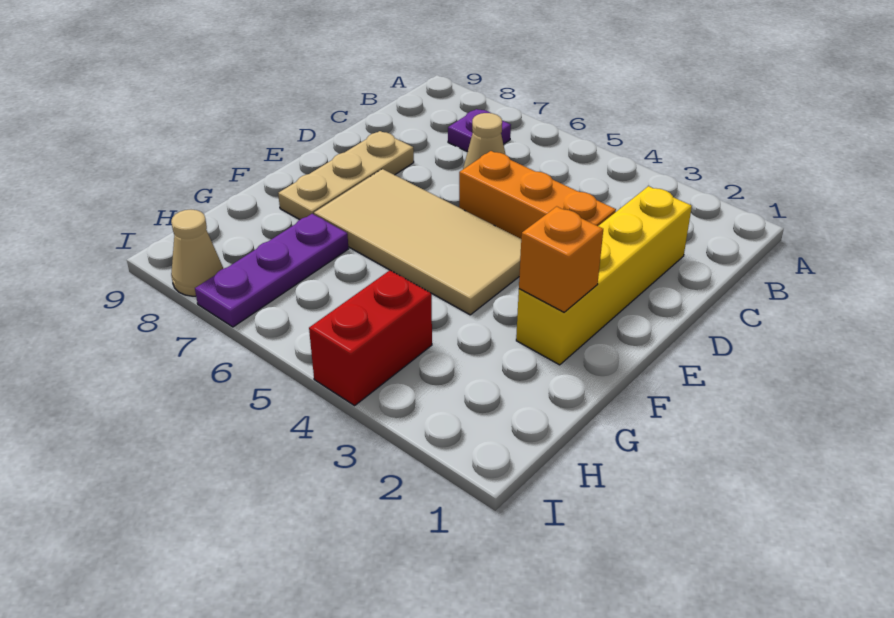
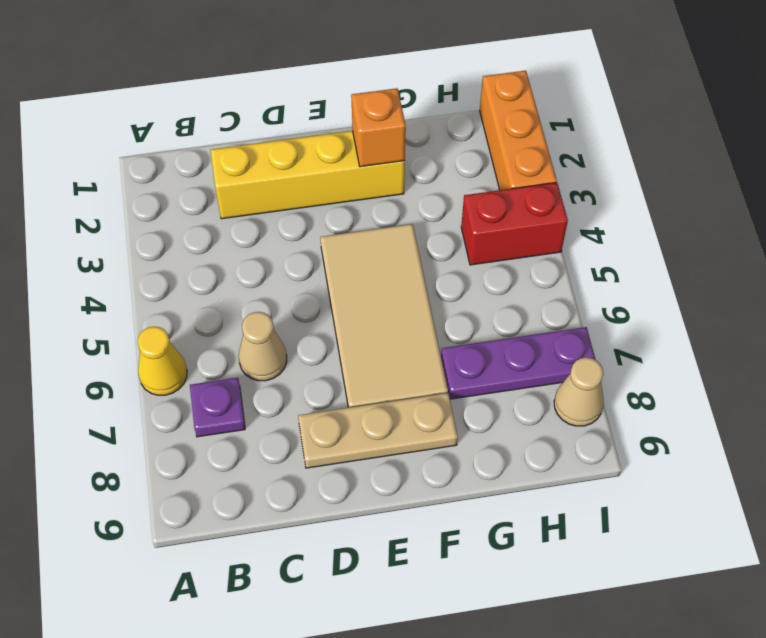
none -> yellow 1x1 cone [137,327,187,395]
orange 1x3 brick [459,151,616,239] -> orange 1x3 brick moved to [480,71,557,190]

